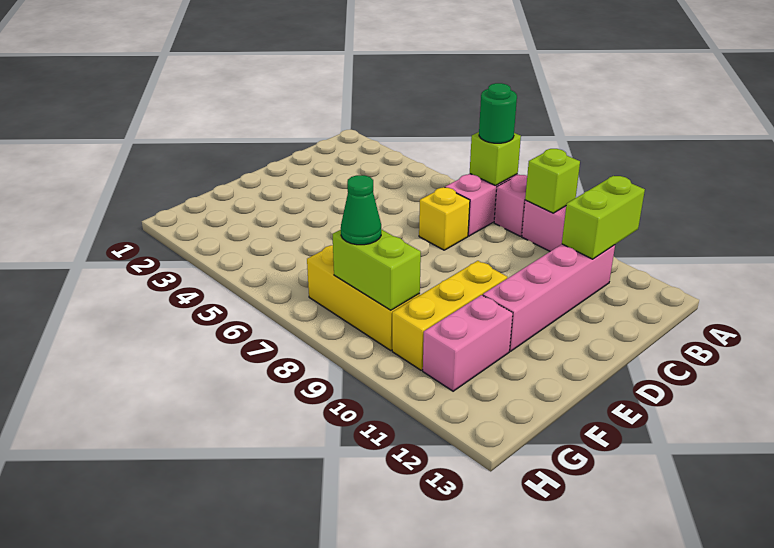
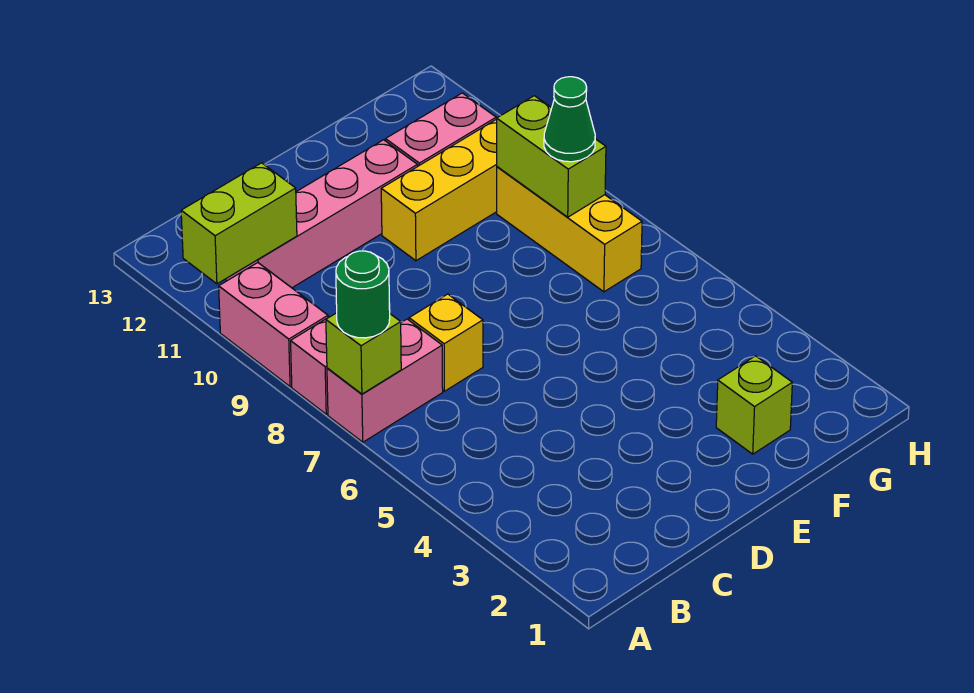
lime 1x1 brick [525,149,580,213] -> lime 1x1 brick moved to [716,356,792,454]

